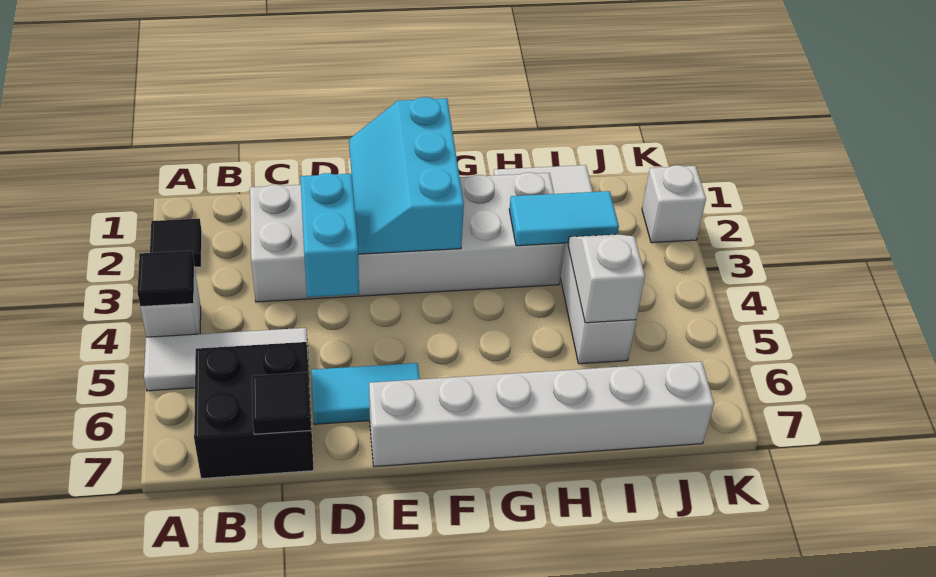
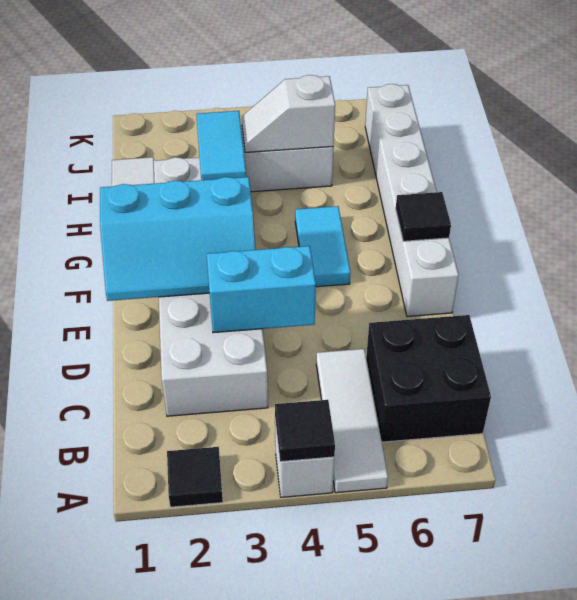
black 1x1 tile [252,372,311,434] -> black 1x1 tile moved to [396,192,451,241]
cyan 1x2 tile [311,363,420,424] -> cyan 1x2 tile moved to [295,206,350,287]
white 1x1 brick [642,165,706,243] -> none

